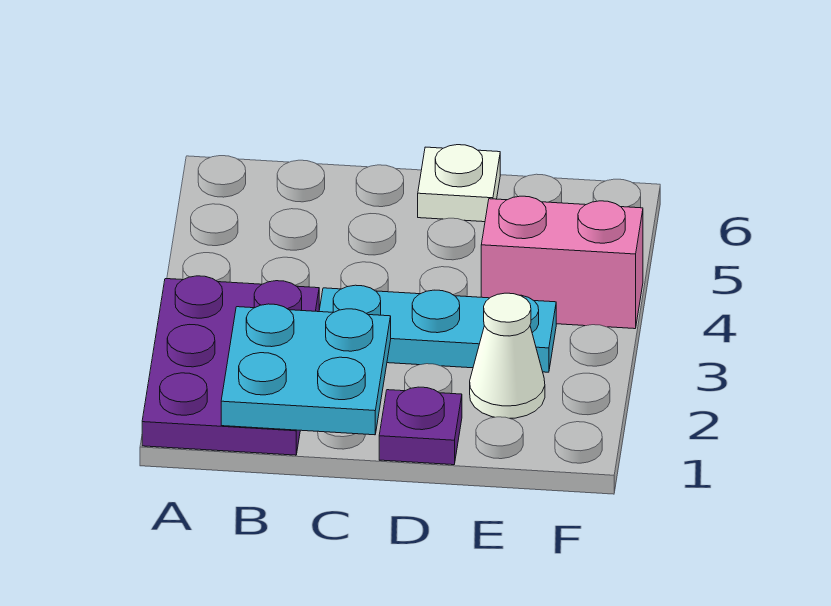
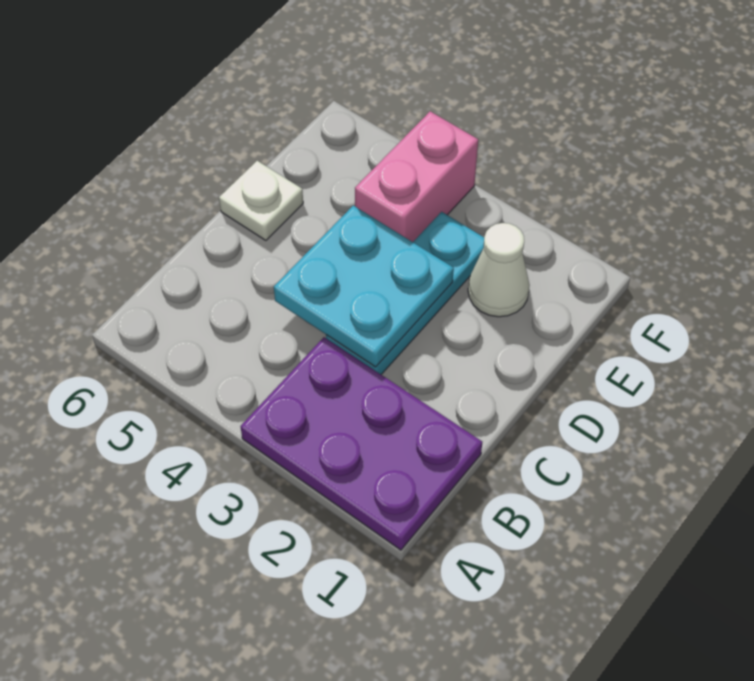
cyan 2x2 plate [221,304,391,435] -> cyan 2x2 plate moved to [274,205,454,367]
purple 1x1 plate [379,387,462,465] -> none

